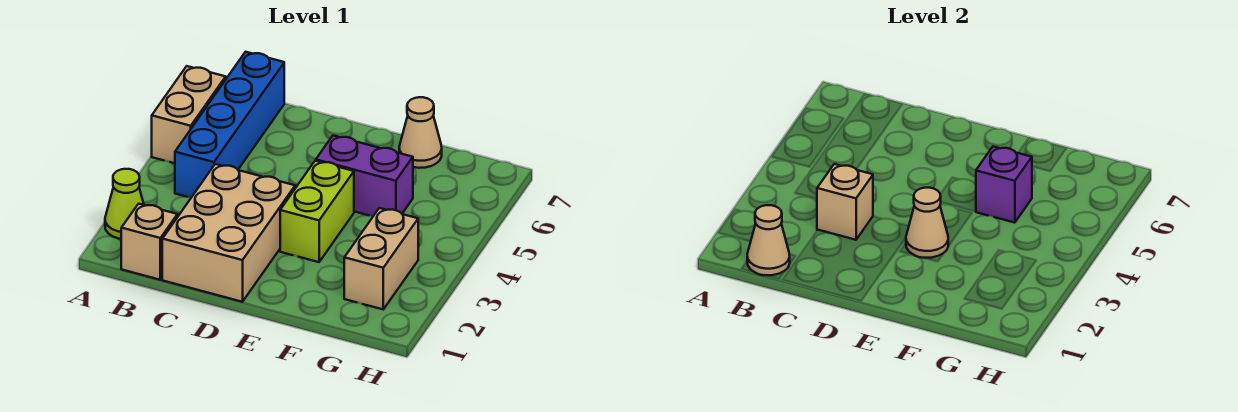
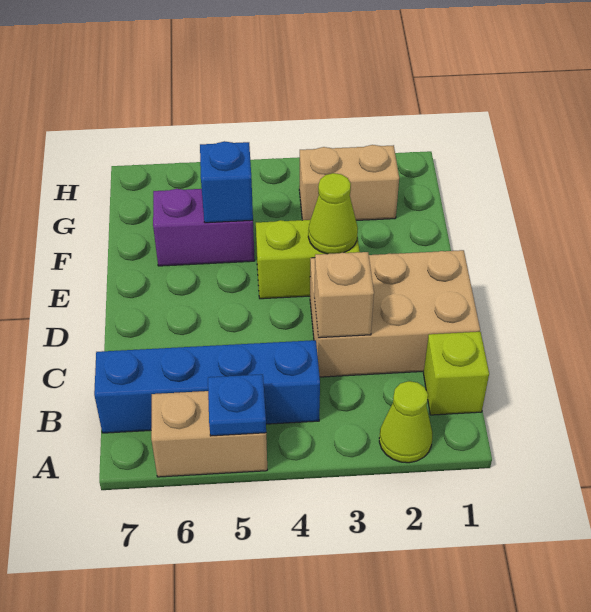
none -> blue 1x1 plate [208,374,266,436]
tan 1x1 brick [121,204,177,280] -> lime 1x1 brick [424,332,489,415]
tan 1x1 cone [747,205,790,275] -> none
tan 1x1 cone [906,188,948,258] -> lime 1x1 cone [308,173,358,254]
purple 1x2 brick [316,136,413,216] -> purple 1x2 brick turned to [153,189,255,266]
purple 1x1 brick [976,147,1032,223] -> blue 1x1 brick [200,141,253,223]
tan 1x1 cone [399,97,442,168] -> none

